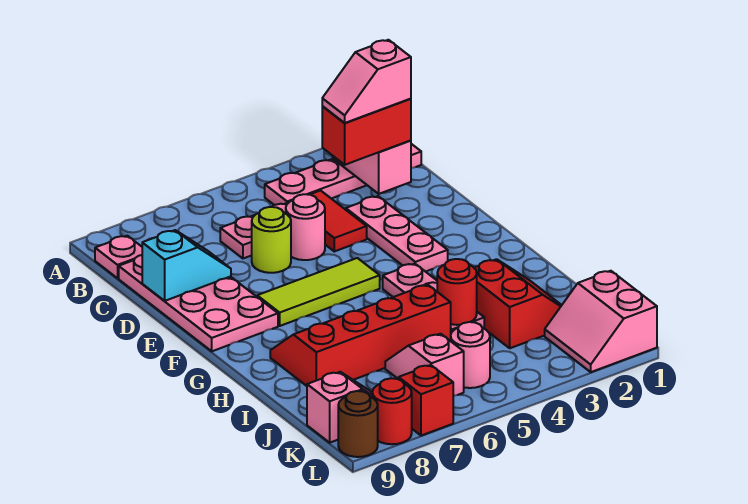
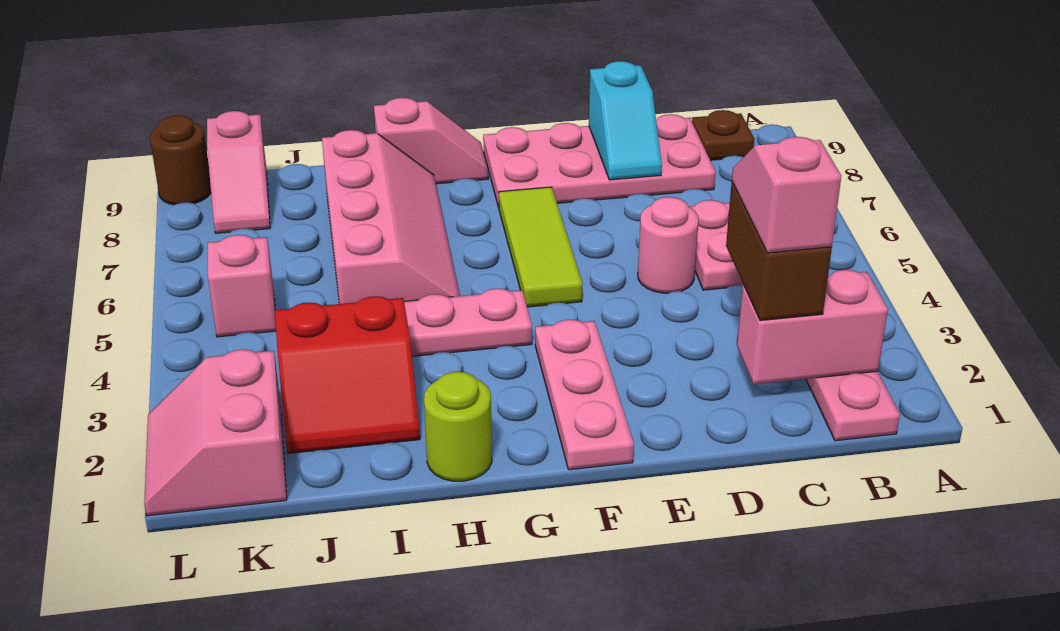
pink 1x1 plate [95,236,142,278] -> brown 1x1 plate [692,110,754,160]
red 1x2 brick [322,99,411,165] -> brown 1x2 brick [726,182,832,321]
red 1x2 tile [310,191,367,251] -> none
pink 1x3 plate [346,196,448,272] -> pink 1x3 plate turned to [535,320,634,470]
lime 1x1 round brick [252,207,291,273] -> lime 1x1 round brick moved to [424,372,492,481]
red 2x4 slope [270,284,451,386] -> pink 2x4 slope [322,130,460,304]
red 1x1 round brick [437,259,477,325] -> none
pink 1x2 slope [385,334,464,396] -> pink 1x2 slope moved to [374,98,488,184]
pink 2x2 slope [545,271,657,372] -> pink 2x2 slope turned to [144,349,287,516]
pink 1x1 round brick [451,322,490,388] -> pink 1x1 brick [208,235,276,337]
red 1x1 brick [399,365,453,436] -> none
red 1x1 round brick [372,378,412,444] -> none

